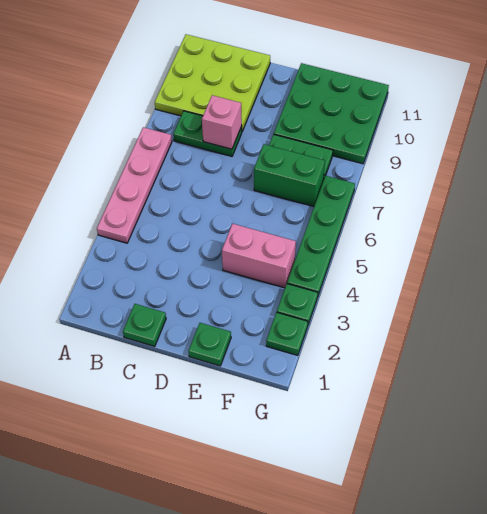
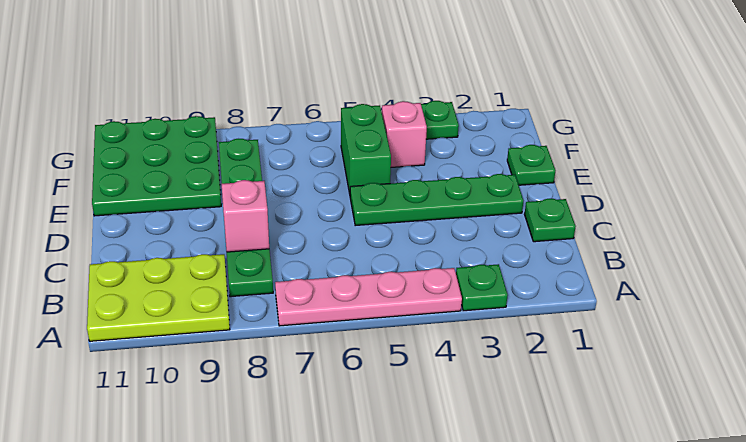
lime 3x3 plate [155,34,270,131] -> lime 2x3 plate [87,254,230,341]
pink 1x2 brick [222,224,296,288] -> pink 1x1 brick [382,101,427,167]
green 1x2 brick [254,144,325,207] -> green 1x2 brick moved to [341,104,391,194]
green 1x1 plate [266,312,308,355] -> green 1x1 plate moved to [456,264,508,311]
green 1x4 plate [287,176,355,295] -> green 1x4 plate moved to [350,174,523,226]

